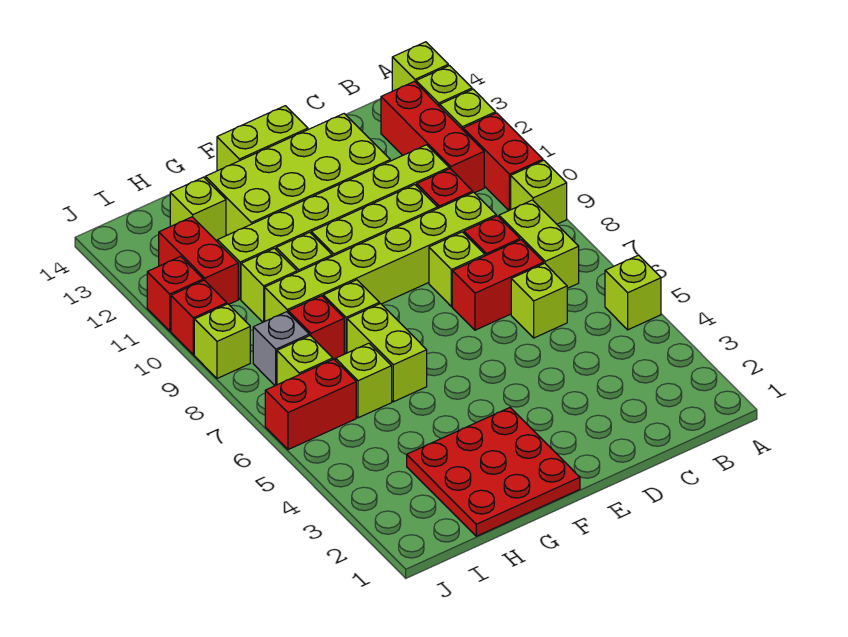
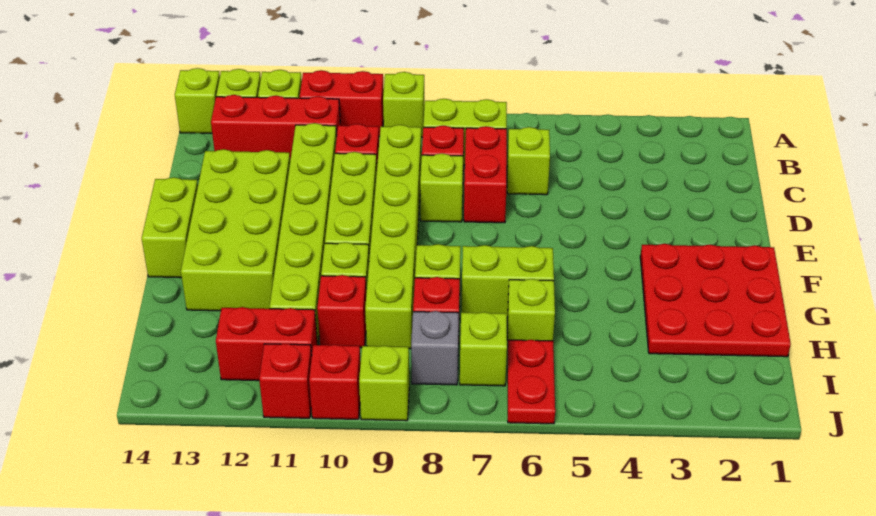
lime 1x1 brick [605,255,661,330] -> none
lime 1x1 brick [241,248,297,322] -> red 1x1 brick [317,275,366,348]
lime 1x1 brick [170,177,226,241] -> none
red 1x2 brick [265,359,356,450] -> red 1x2 plate [508,340,555,424]

